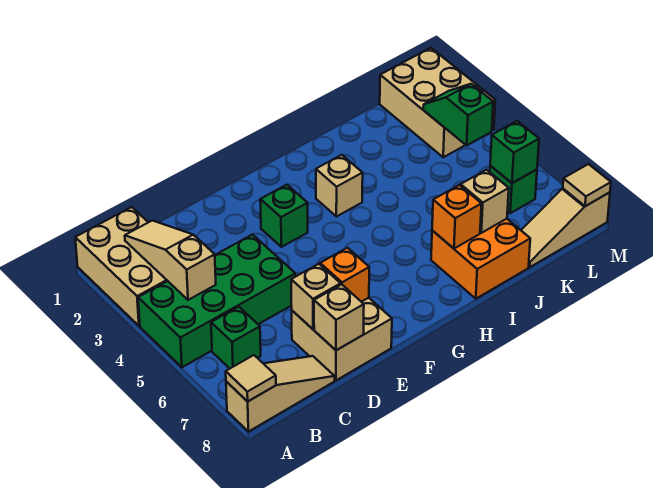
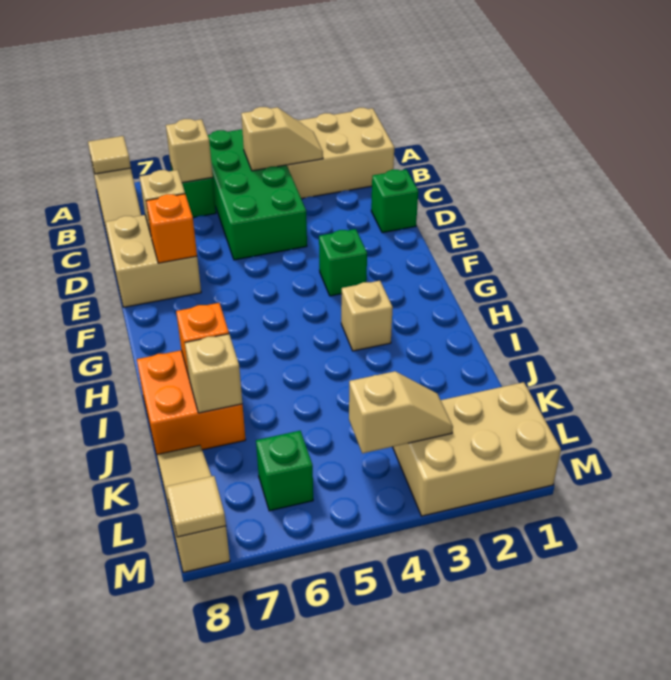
tan 1x3 slope [125,221,216,300] -> tan 1x2 slope [241,107,323,171]
tan 1x1 brick [314,284,364,350] -> tan 1x1 brick moved to [166,119,213,183]
green 1x2 slope [423,84,493,145] -> tan 1x2 slope [349,371,453,453]
green 1x1 brick [490,121,539,183] -> green 1x1 brick moved to [371,170,418,233]

